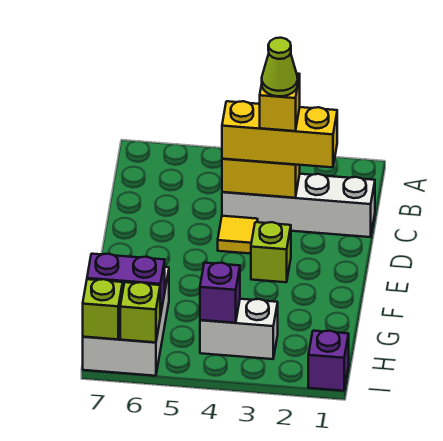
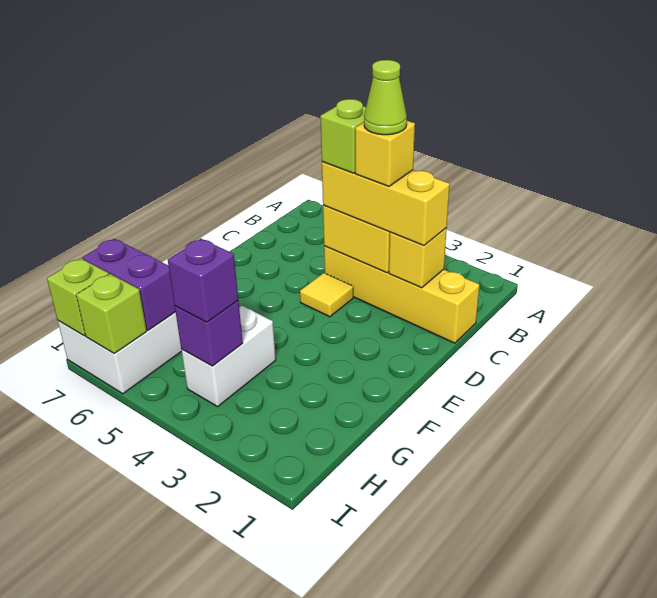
white 1x4 brick [222,174,375,237] -> yellow 1x4 brick [324,246,479,343]
none -> yellow 1x1 brick [389,228,447,288]
lime 1x1 brick [251,222,291,282] -> lime 1x1 brick moved to [320,99,366,173]
white 1x2 brick [200,299,278,359] -> white 1x2 brick turned to [181,306,276,407]
purple 1x1 brick [308,331,349,391] -> purple 1x1 brick moved to [168,239,238,322]

